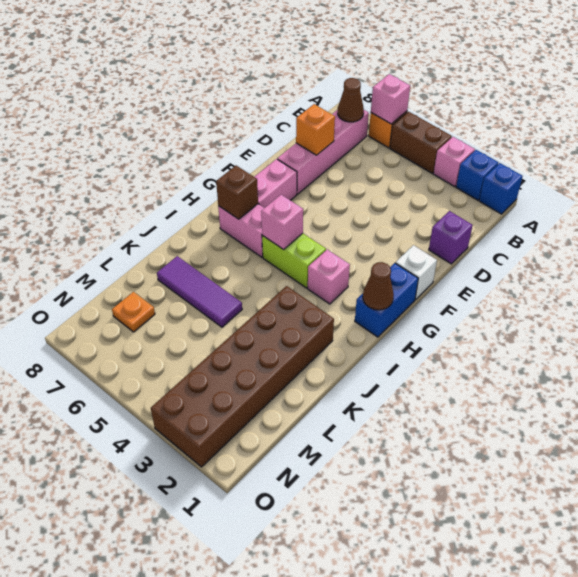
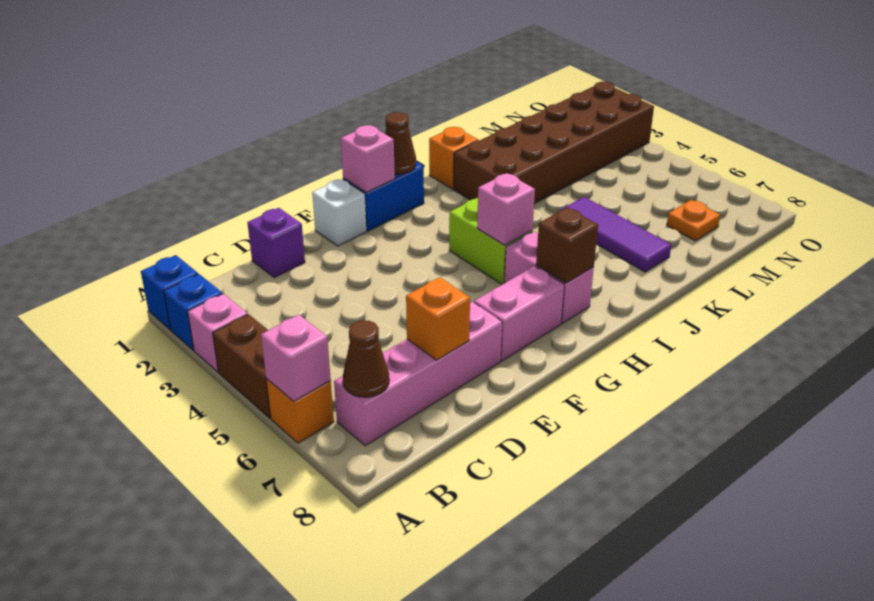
pink 1x1 brick [308,250,350,304] -> pink 1x1 brick moved to [341,125,395,193]
none -> orange 1x1 brick [429,127,479,189]

